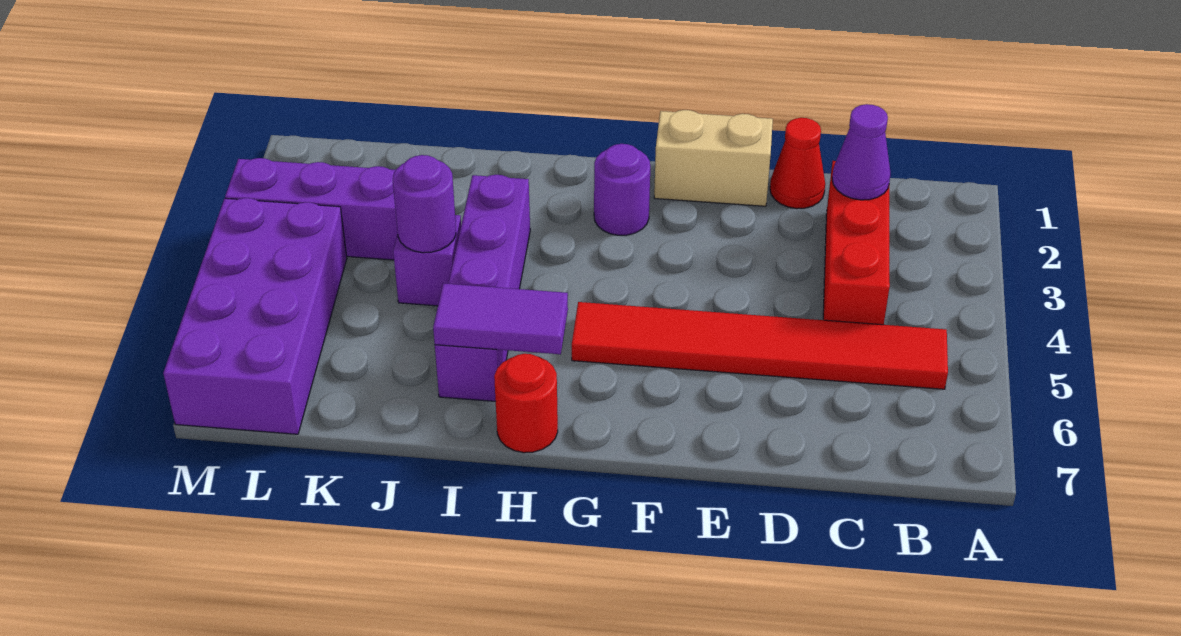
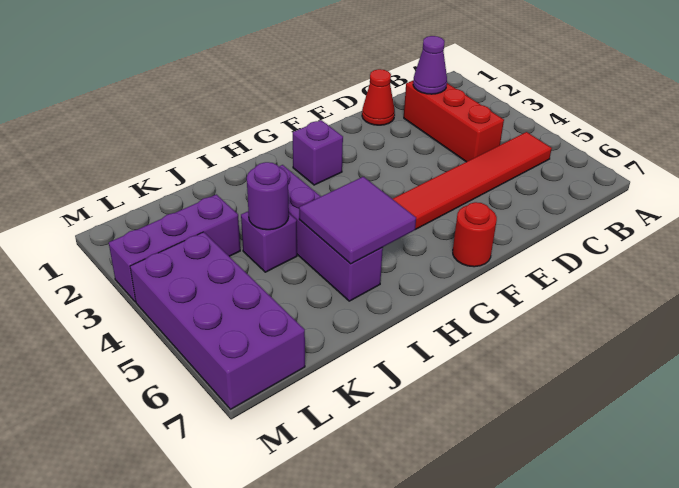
tan 1x2 brick [654,110,773,206] -> none
purple 1x1 round brick [594,144,650,235] -> purple 1x1 brick [293,120,343,185]
purple 1x2 tile [433,283,568,354] -> purple 2x2 tile [299,177,416,264]
red 1x1 round brick [494,354,558,453] -> red 1x1 round brick moved to [453,202,497,267]

